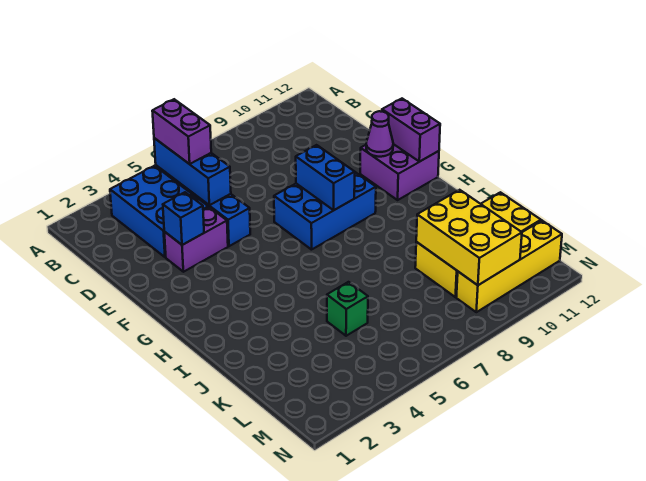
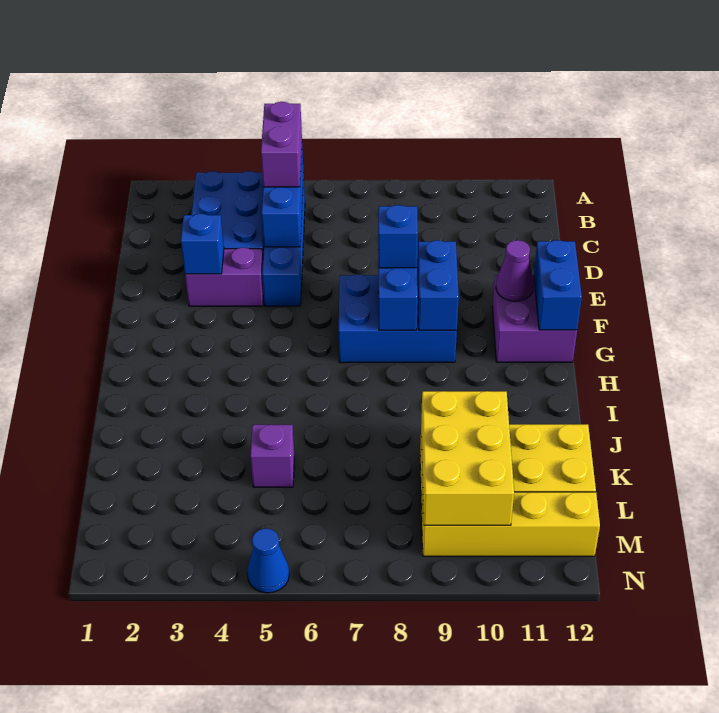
none -> blue 1x1 brick [378,205,418,268]
none -> blue 1x2 brick [417,240,459,330]
purple 1x2 brick [382,99,440,162] -> blue 1x2 brick [534,240,582,330]
green 1x1 brick [327,282,368,336] -> purple 1x1 brick [250,425,294,487]
none -> blue 1x1 cone [247,528,289,593]

